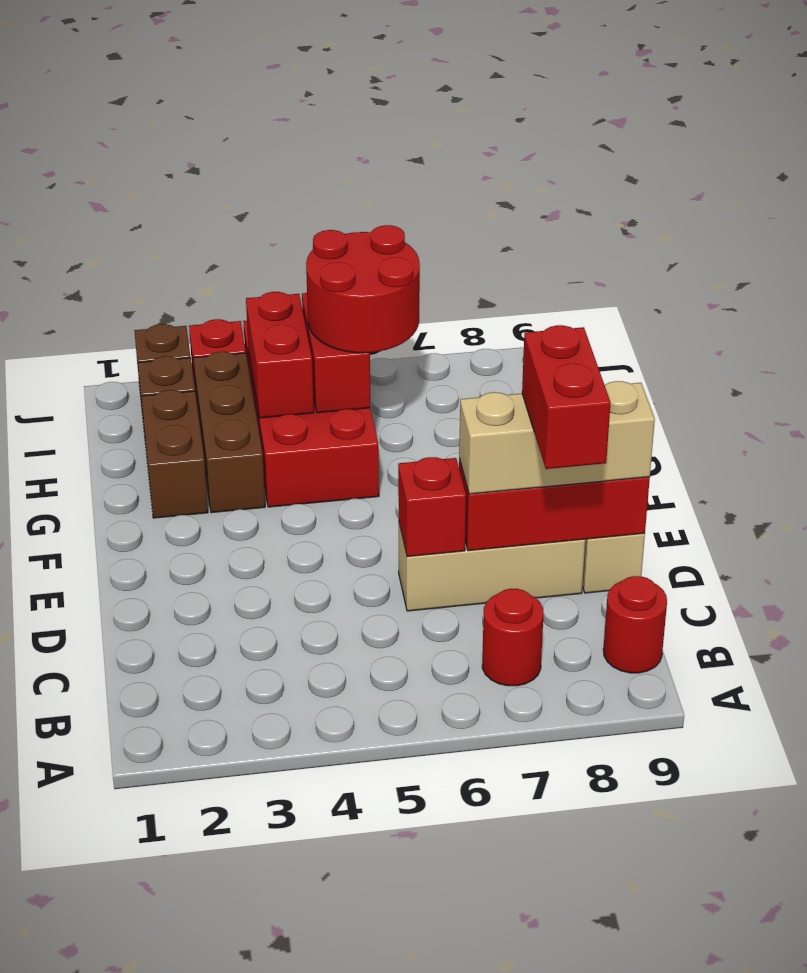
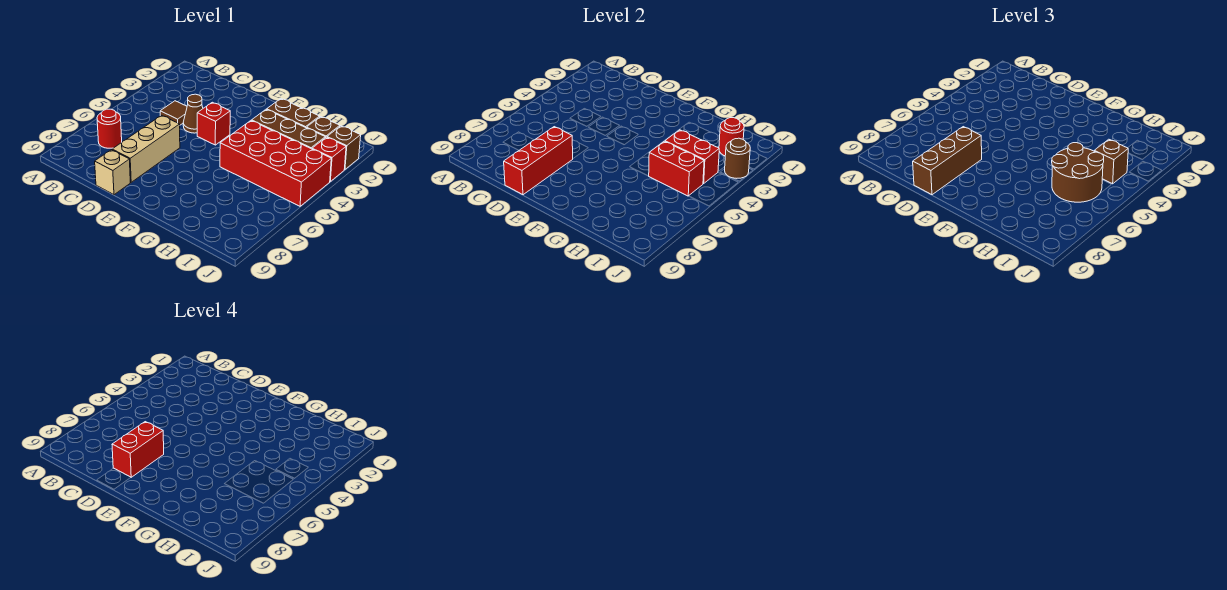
red 1x1 round brick [603,576,667,673] -> red 1x1 round brick moved to [719,118,744,156]
none -> brown 1x1 tile [160,101,187,125]
red 1x2 brick [522,325,611,469] -> red 1x2 brick turned to [112,422,164,477]
none -> brown 1x1 cone [183,94,203,133]
red 1x1 brick [398,457,466,557] -> red 1x1 brick moved to [197,102,230,145]
tan 1x3 brick [459,381,655,494] -> brown 1x3 brick [913,127,982,195]
red 2x2 round brick [306,225,420,353] -> brown 2x2 round brick [1052,143,1104,202]
none -> brown 1x1 brick [1094,139,1128,184]
none -> brown 1x1 round brick [725,138,750,178]

